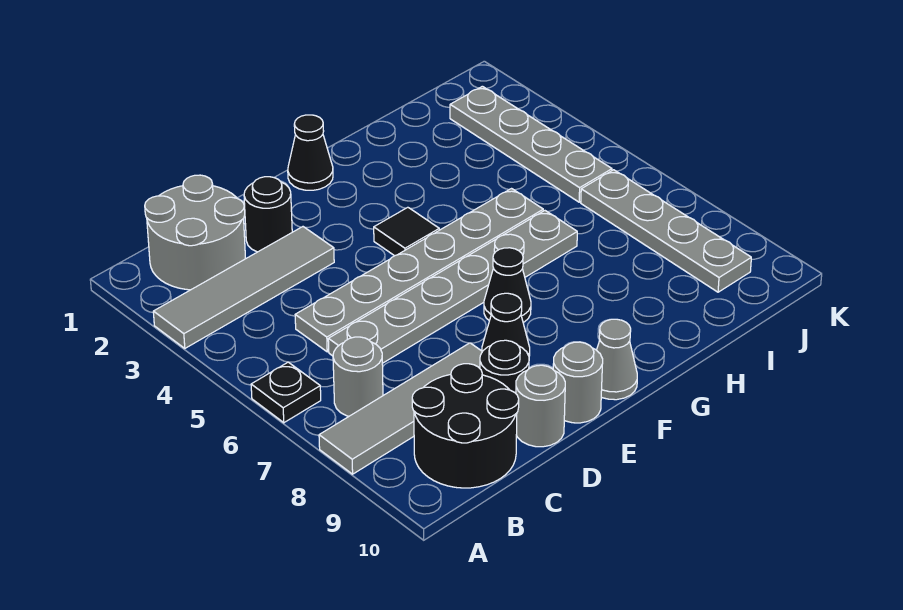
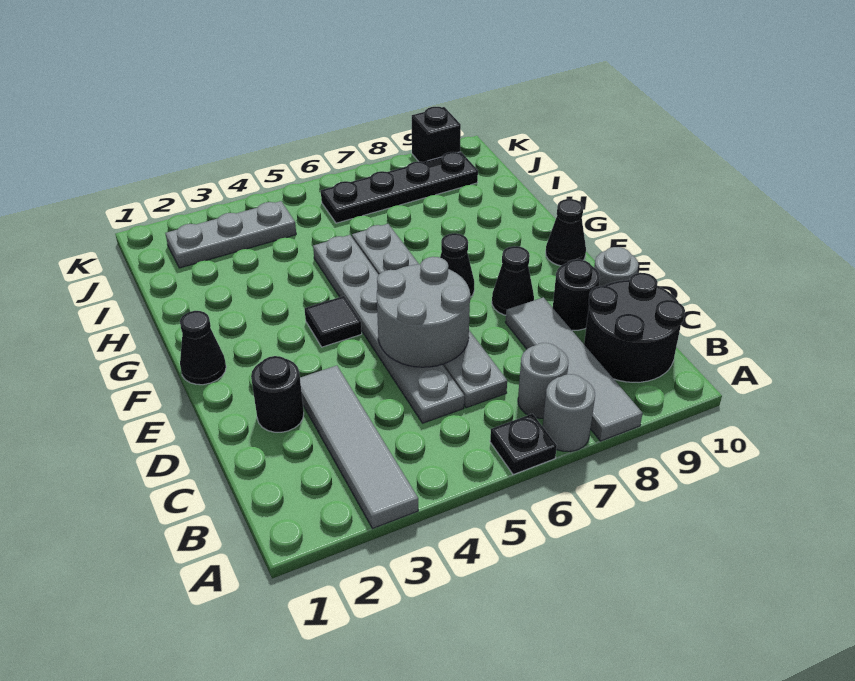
grey 2x2 round brick [145,175,245,290] -> grey 2x2 round brick moved to [377,257,470,367]
grey 1x1 round brick [553,342,603,423] -> grey 1x1 round brick moved to [543,374,595,452]
grey 1x1 cone [597,319,637,400] -> black 1x1 cone [546,199,586,266]
grey 1x4 plate [450,86,612,202] -> grey 1x3 plate [165,201,296,268]
grey 1x4 plate [581,170,751,292] -> black 1x4 plate [321,152,478,223]
none -> black 1x1 brick [412,107,461,162]

